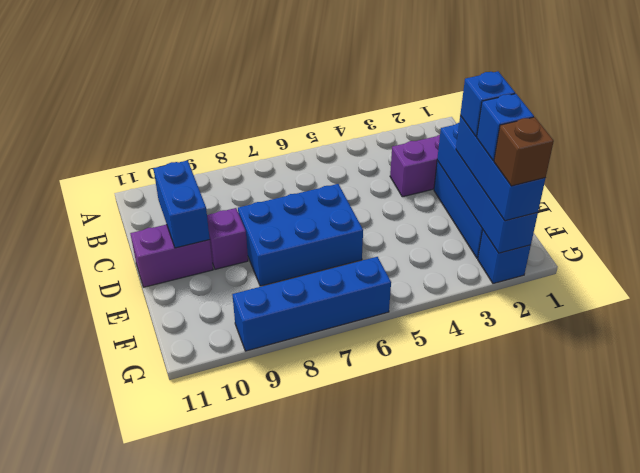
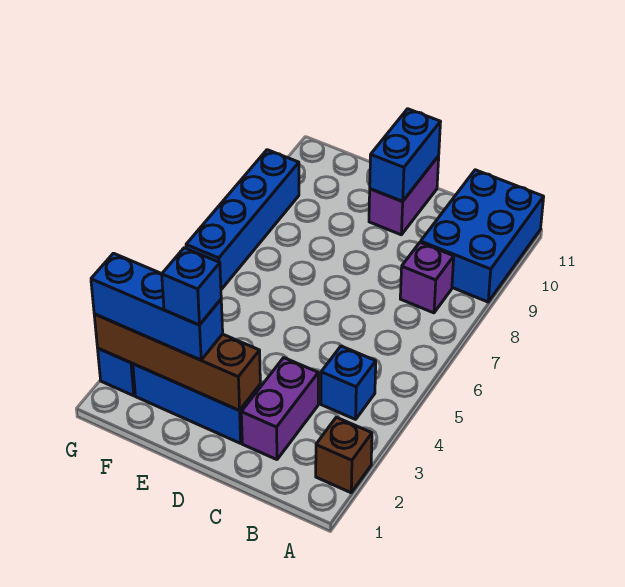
blue 1x2 brick [153,160,210,248] -> blue 1x2 brick turned to [370,109,440,201]
blue 1x4 brick [437,123,538,253] -> brown 1x4 brick [94,314,260,410]
blue 2x3 brick [238,184,363,286] -> blue 2x3 brick moved to [421,170,544,302]
purple 1x1 brick [207,208,248,269] -> purple 1x1 brick moved to [400,242,454,313]
blue 1x1 brick [477,94,534,161] -> blue 1x1 brick moved to [321,346,376,419]
brown 1x1 brick [494,117,554,186] -> brown 1x1 brick moved to [316,417,372,493]

